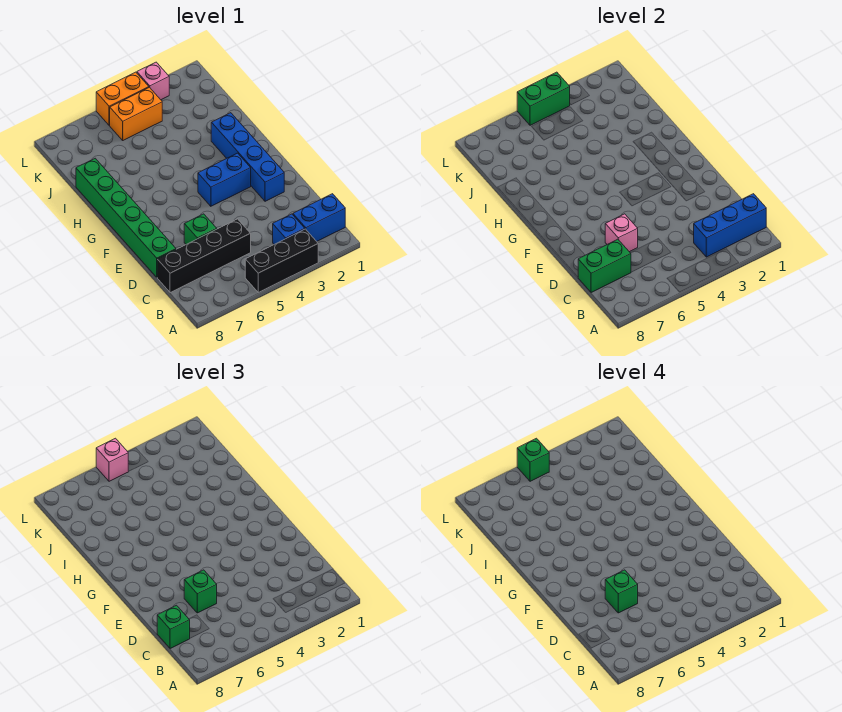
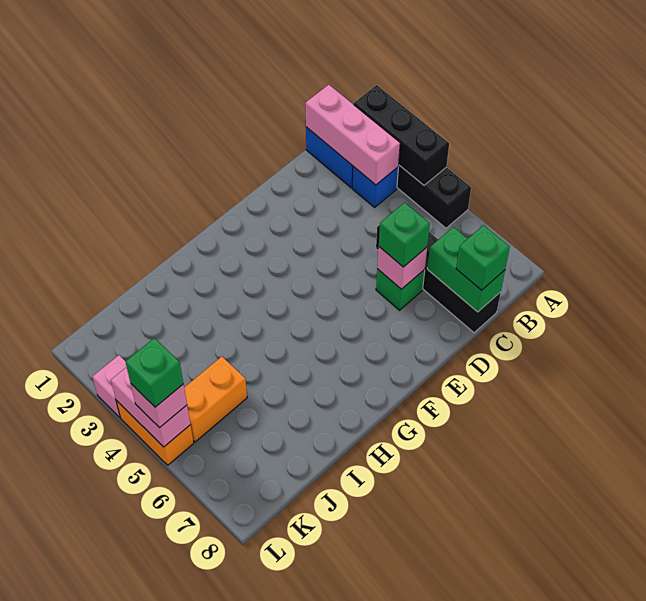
none -> black 1x3 brick [354,85,449,185]
blue 1x3 brick [694,194,766,257] -> pink 1x3 brick [306,85,400,185]
green 1x1 brick [605,570,638,613] -> none
green 1x6 brick [76,158,176,277] -> none
blue 1x4 brick [211,113,284,201] -> none
blue 1x2 brick [198,153,251,206] -> none
orange 1x2 brick [110,87,162,140] -> orange 1x2 brick turned to [184,356,247,442]
green 1x2 brick [517,72,570,125] -> pink 1x2 brick [111,367,190,447]

